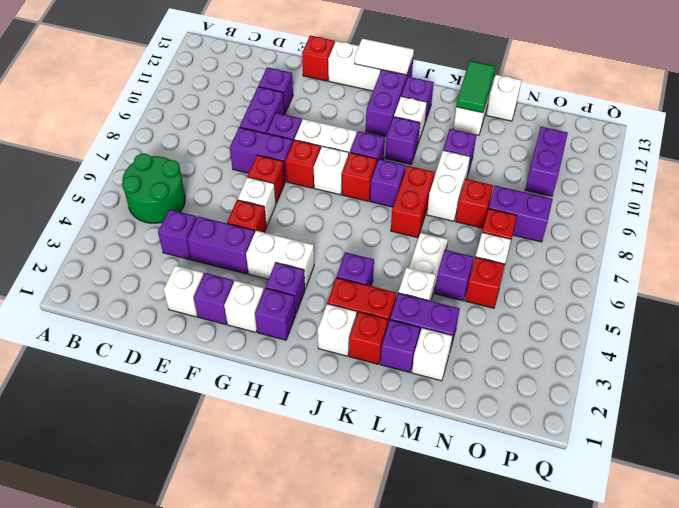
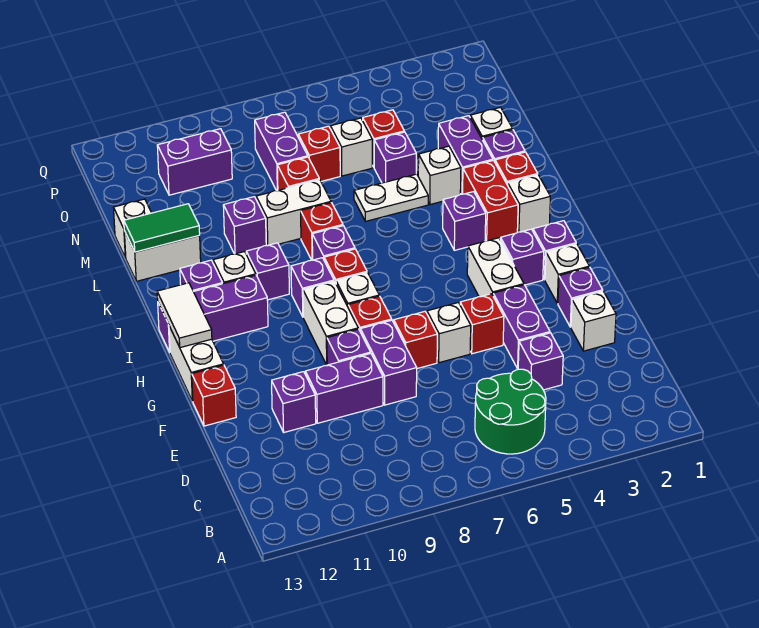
red 1x2 brick [391,166,434,238] -> red 1x1 brick [301,203,343,260]

